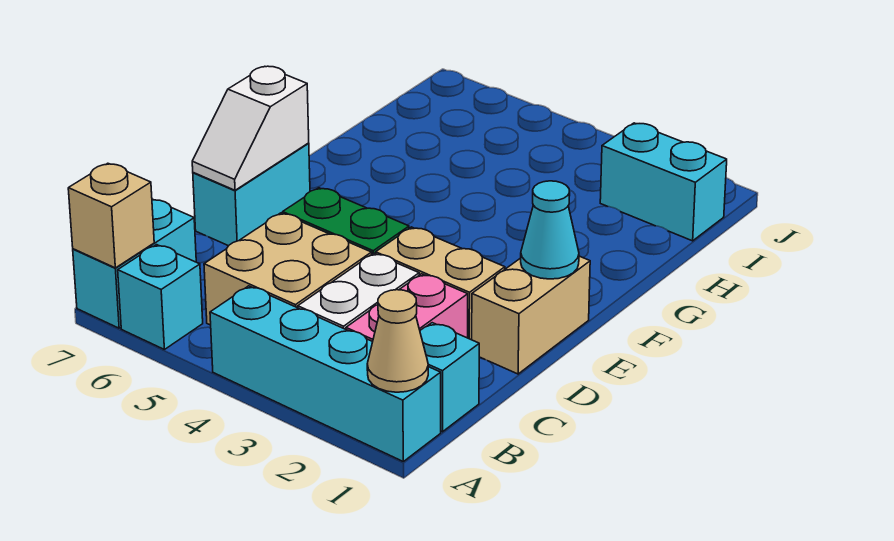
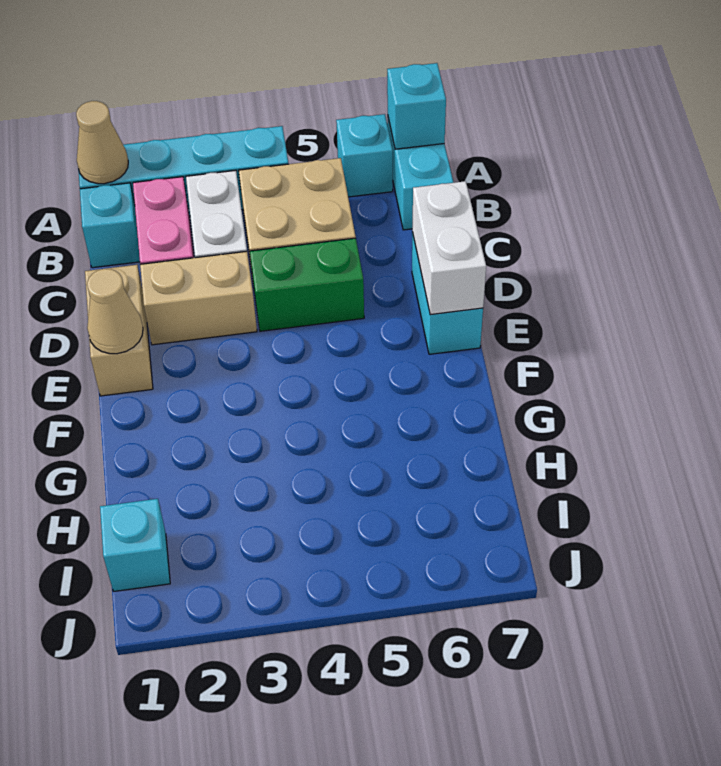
tan 1x1 brick [68,163,154,268] -> cyan 1x1 brick [387,63,446,149]
white 1x2 slope [192,66,309,190] -> white 1x2 brick [412,181,486,315]
cyan 1x1 cone [521,181,579,279] -> tan 1x1 cone [87,269,143,354]
cyan 1x2 brick [600,123,727,241] -> cyan 1x1 brick [100,499,170,591]

